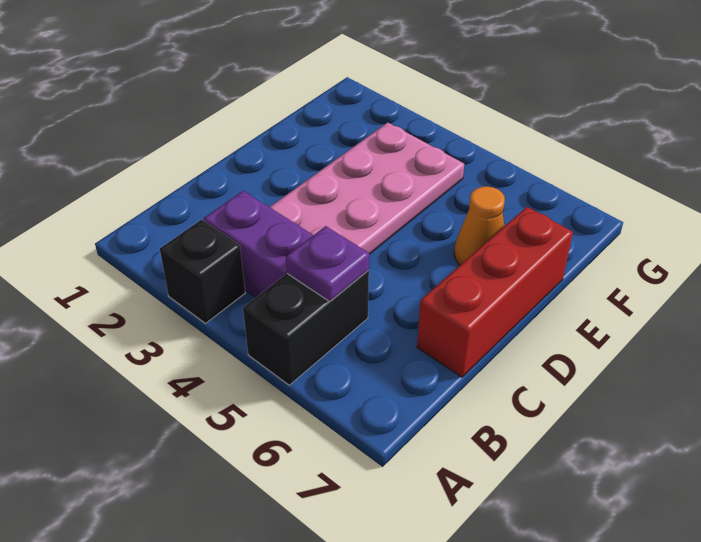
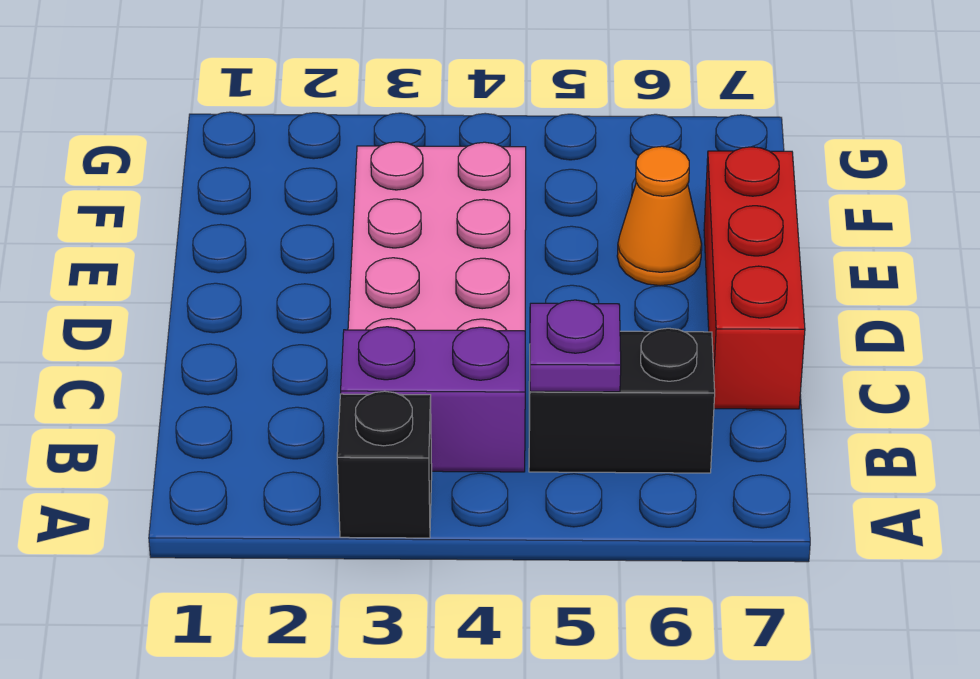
black 1x2 brick [243,270,369,385] -> black 1x2 brick turned to [529,328,715,473]

